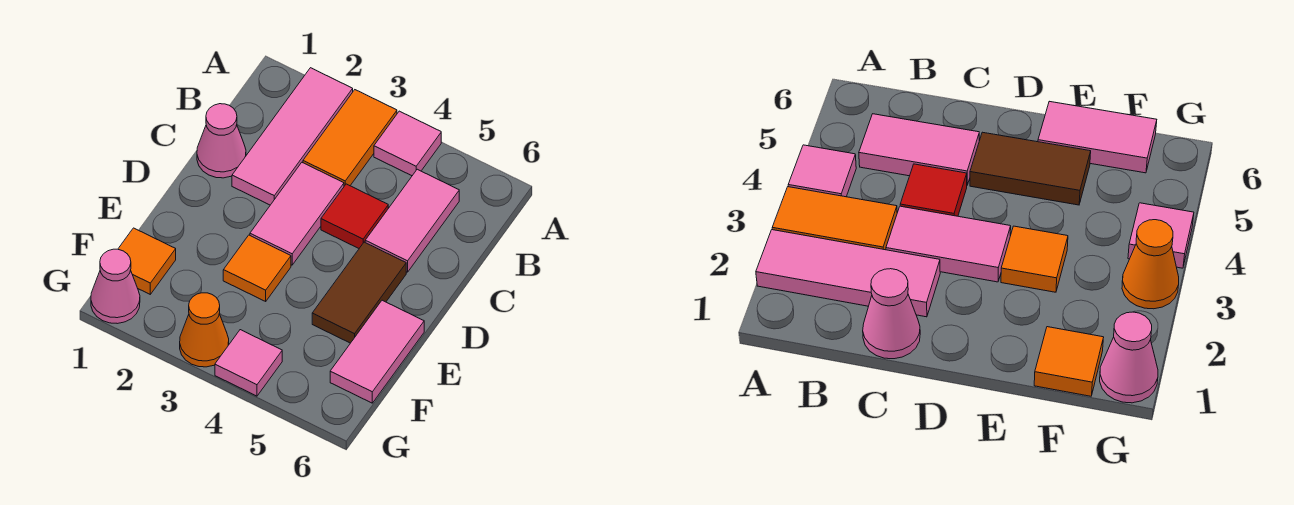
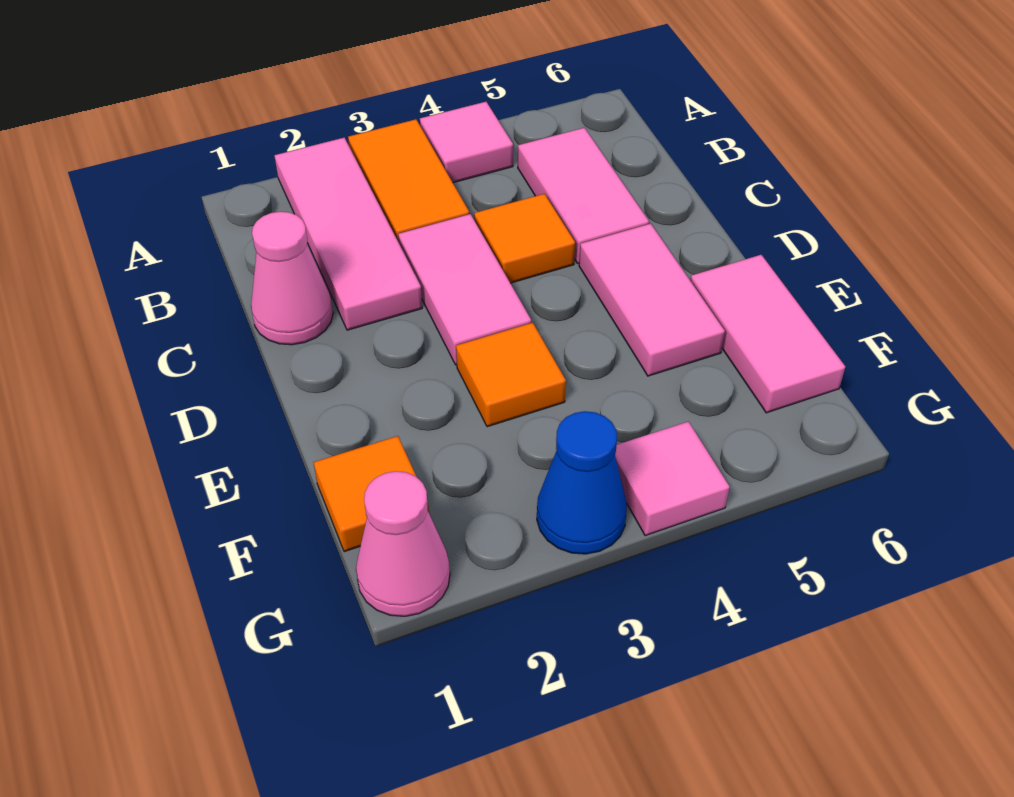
red 1x1 tile [321,184,388,248] -> orange 1x1 tile [474,194,575,283]
brown 1x2 tile [312,242,406,343] -> pink 1x2 tile [579,224,725,376]
orange 1x1 cone [180,293,229,367] -> blue 1x1 cone [537,411,627,554]

